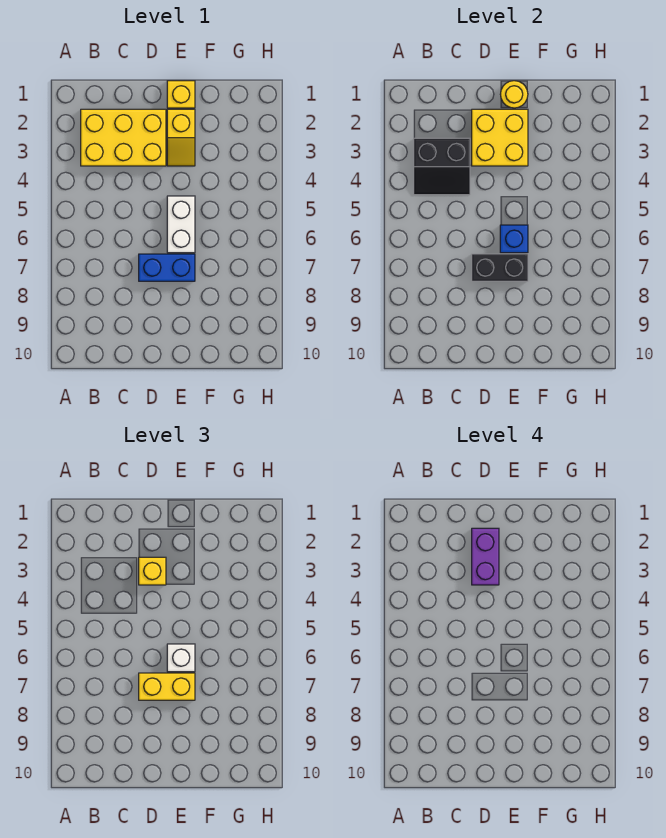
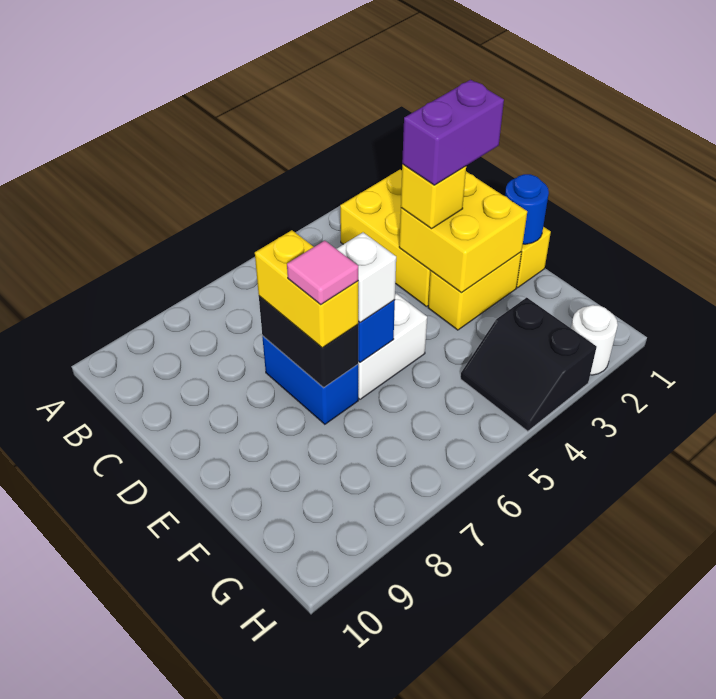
black 2x2 slope [414,138,470,195] -> black 2x2 slope moved to [461,297,597,431]
yellow 1x1 round brick [500,81,528,108] -> blue 1x1 round brick [505,174,549,244]
yellow 1x2 slope [167,109,195,166] -> yellow 1x2 brick [428,252,521,330]
none -> pink 1x1 tile [287,241,358,305]
none -> white 1x1 round brick [571,305,618,375]

